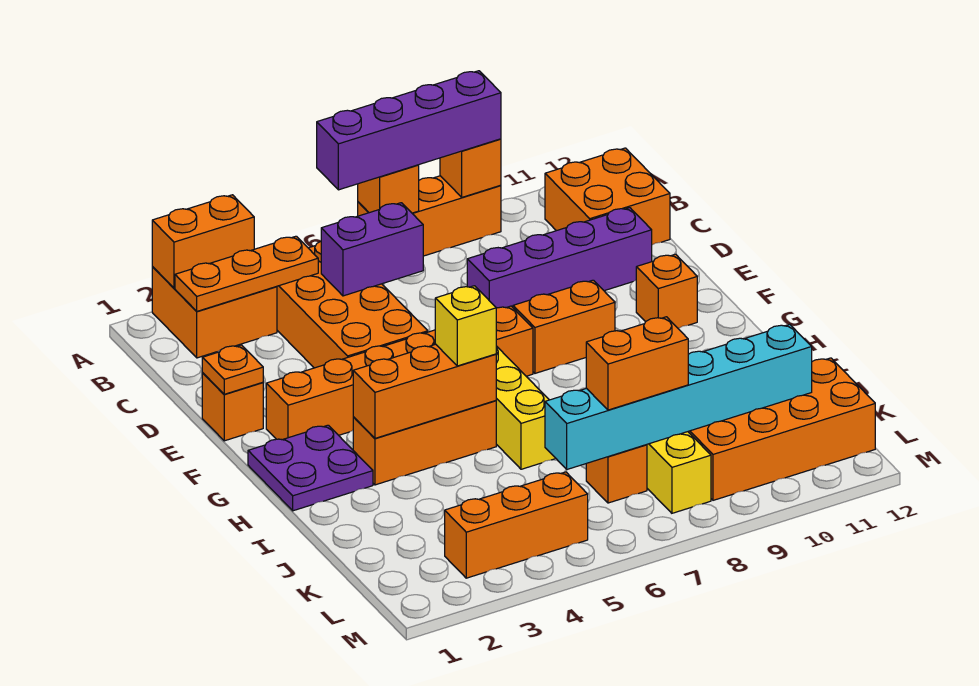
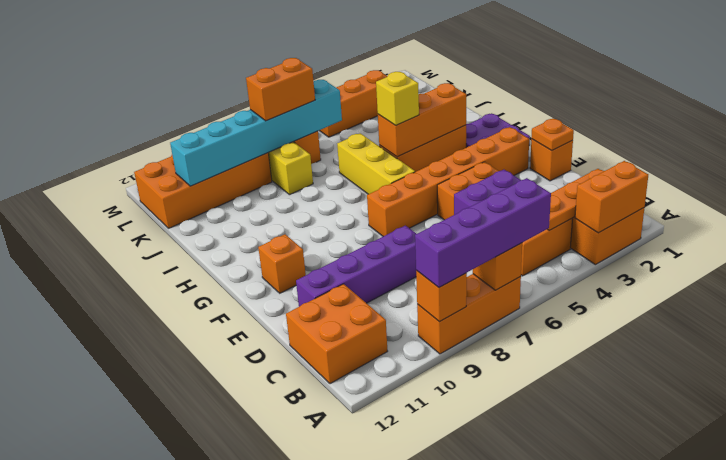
orange 1x2 brick [513,280,615,373] -> none

